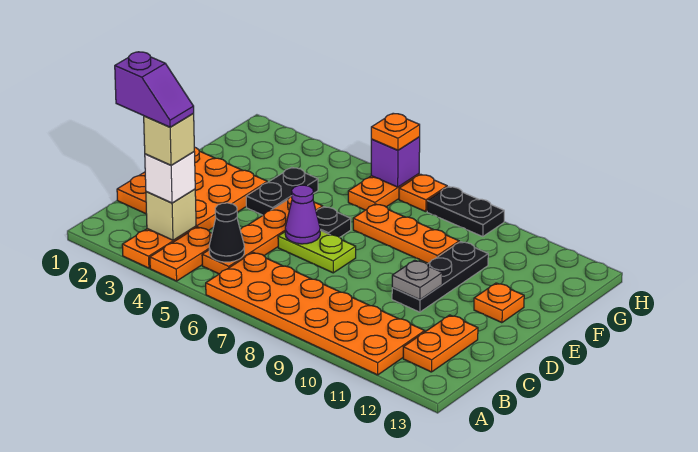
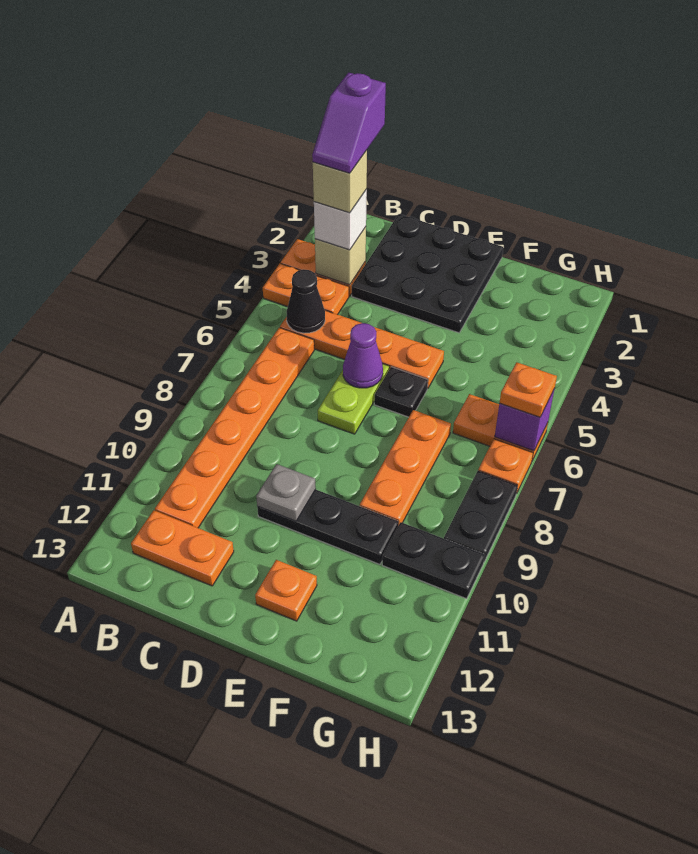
orange 2x6 plate [206,252,425,375] -> orange 1x6 plate [155,328,314,528]
orange 3x3 plate [117,147,267,231] -> black 3x3 plate [352,214,503,333]
black 1x2 plate [246,167,318,215] -> black 1x2 plate moved to [382,522,485,599]

